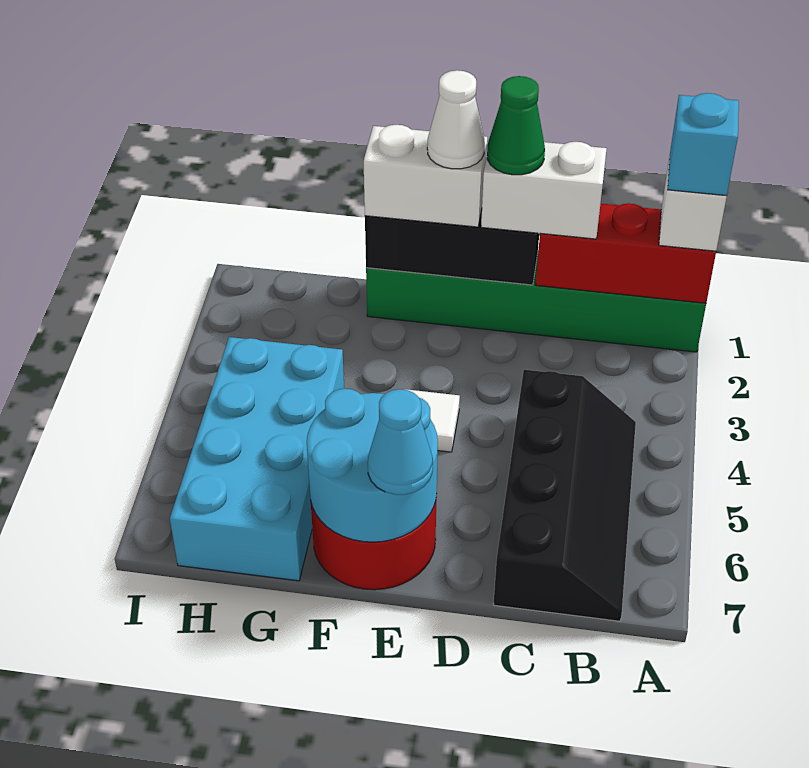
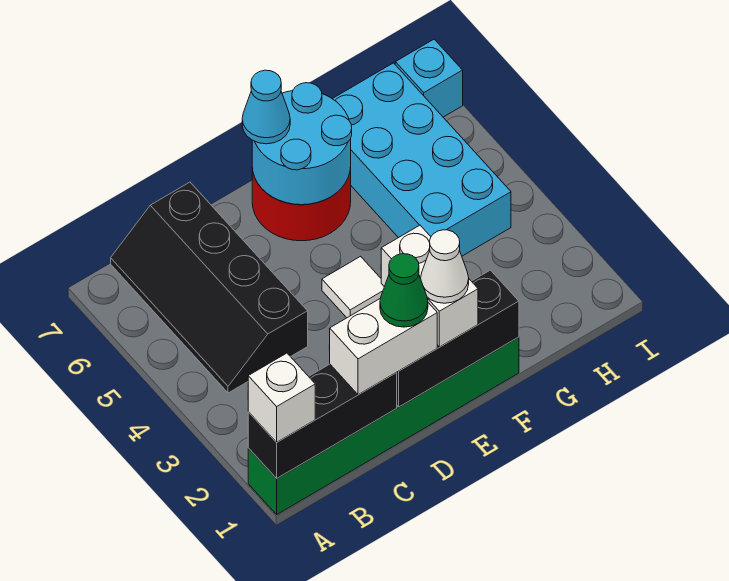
red 1x3 brick [536,203,716,303] -> black 1x3 brick [248,364,397,479]
cyan 1x1 brick [668,93,739,196] -> cyan 1x1 brick moved to [395,39,463,117]
white 1x2 brick [364,125,487,227] -> white 1x2 brick turned to [381,225,478,347]

